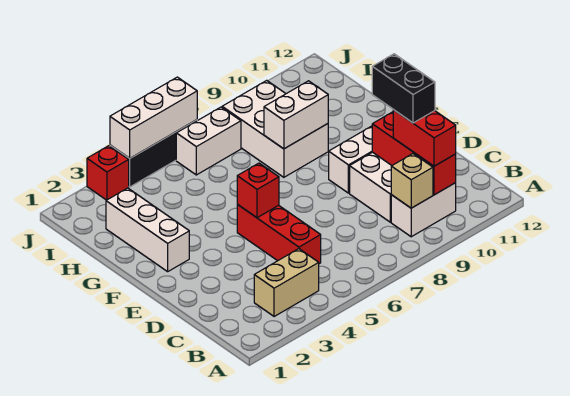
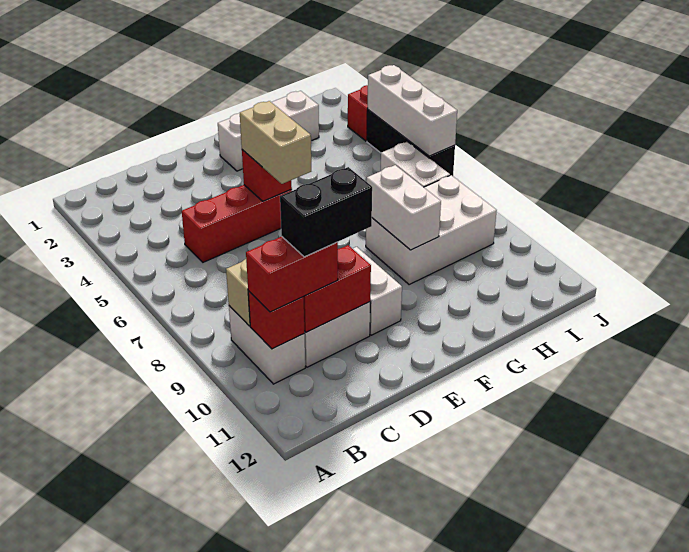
tan 1x2 brick [254,249,319,317] -> tan 1x2 brick moved to [240,101,311,184]

